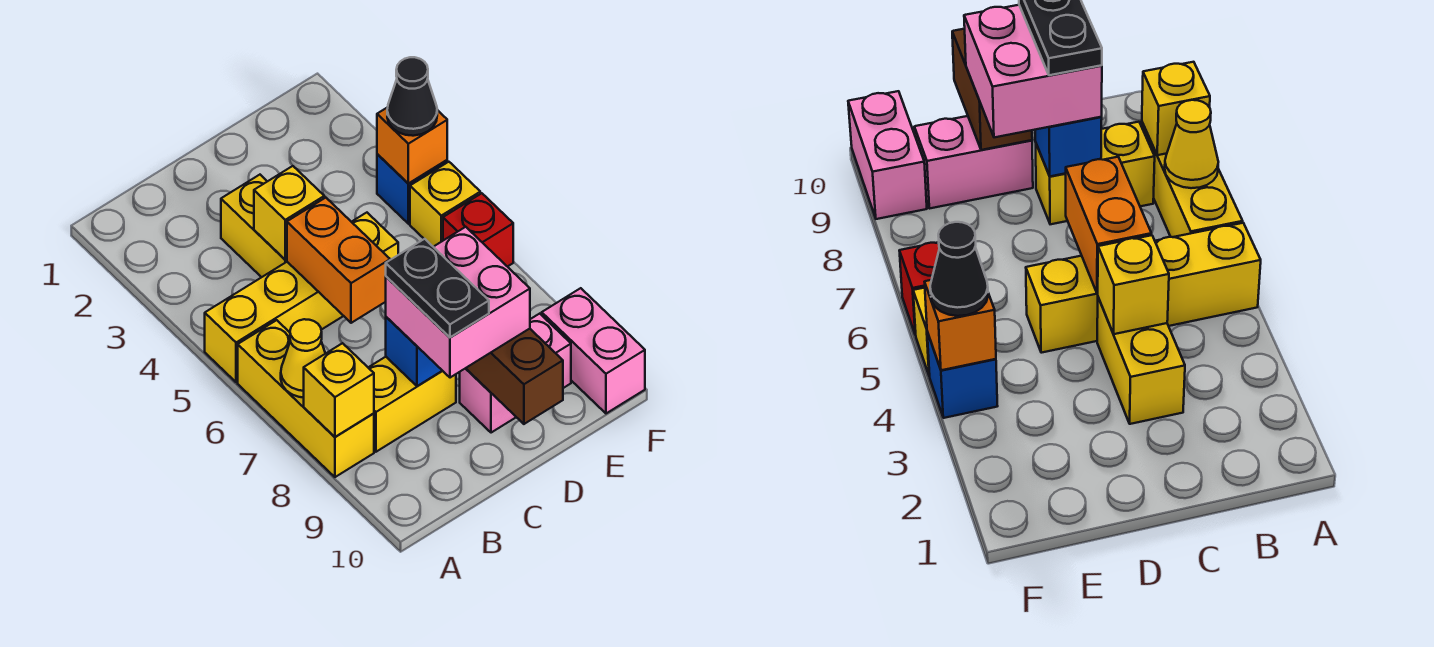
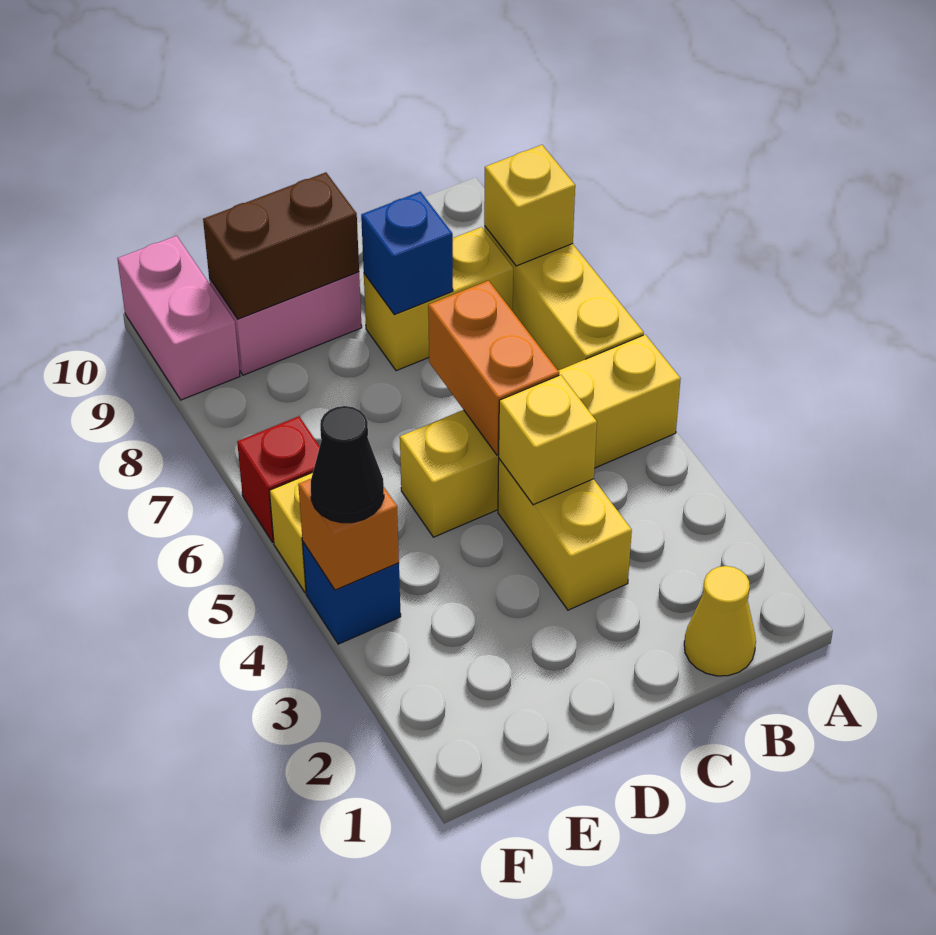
yellow 1x1 cone [281,319,325,397] -> yellow 1x1 cone moved to [684,566,756,676]
pink 2x2 brick [386,227,530,378] -> none
black 1x2 plate [386,239,489,337] -> none
brown 1x2 brick [466,329,563,424] -> brown 1x2 brick turned to [203,172,359,319]

